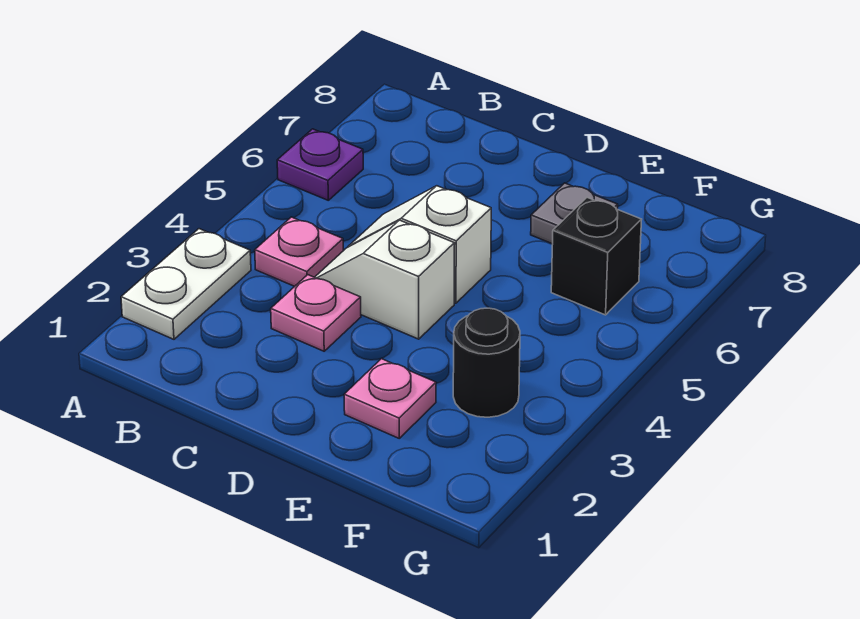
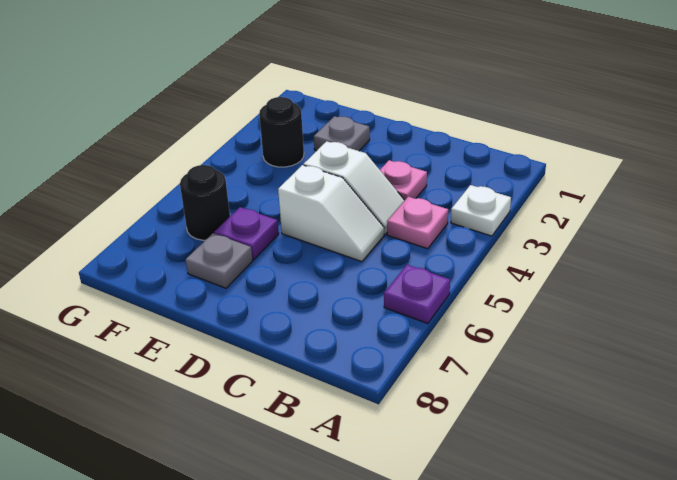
white 1x2 plate [121,229,251,339] -> white 1x1 plate [451,185,511,236]
pink 1x1 plate [344,359,436,438] -> grey 1x1 plate [314,116,370,151]
none -> purple 1x1 plate [214,207,279,260]
black 1x1 brick [551,198,642,315] -> black 1x1 round brick [180,165,230,240]

